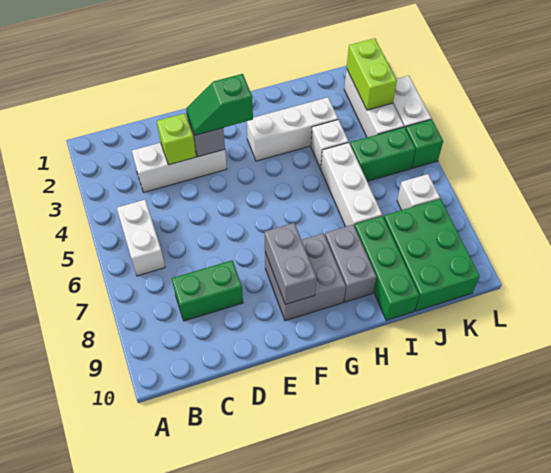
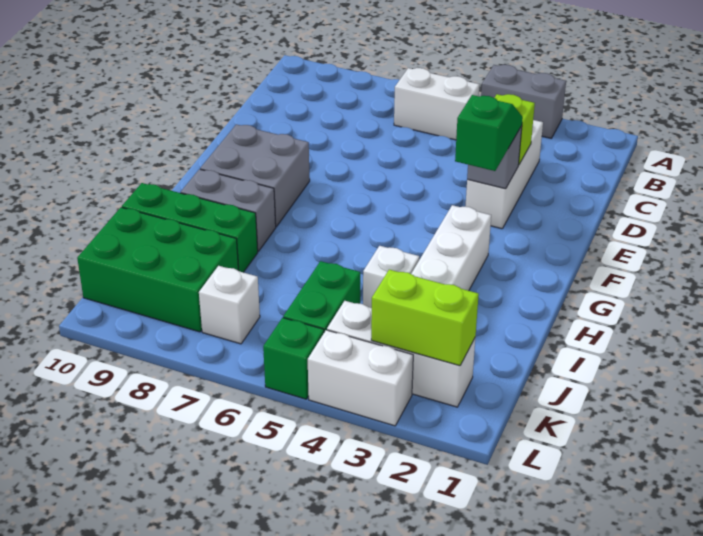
green 1x2 brick [172,260,243,321] -> none
grey 1x2 brick [264,223,317,304] -> grey 1x2 brick moved to [481,65,566,138]
white 1x3 brick [321,143,382,227] -> none

